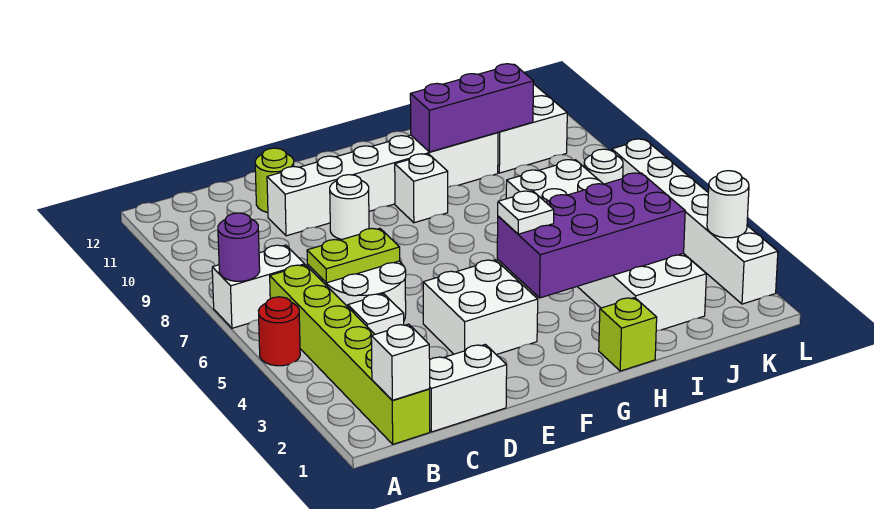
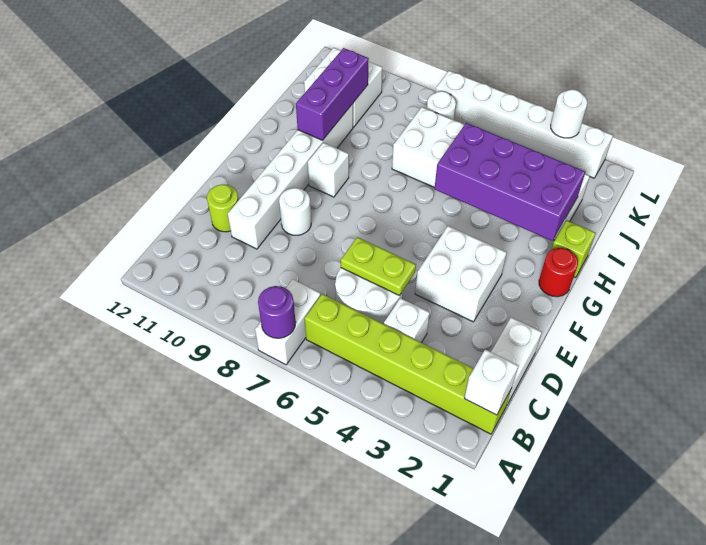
red 1x1 round brick [258,297,300,366] -> red 1x1 round brick moved to [539,248,578,297]
lime 1x2 plate [307,228,400,283] -> lime 1x2 plate turned to [341,237,416,296]
purple 2x4 brick [497,173,685,298] -> purple 2x4 brick turned to [434,123,585,241]
white 1x1 plate [498,191,554,234] -> none

